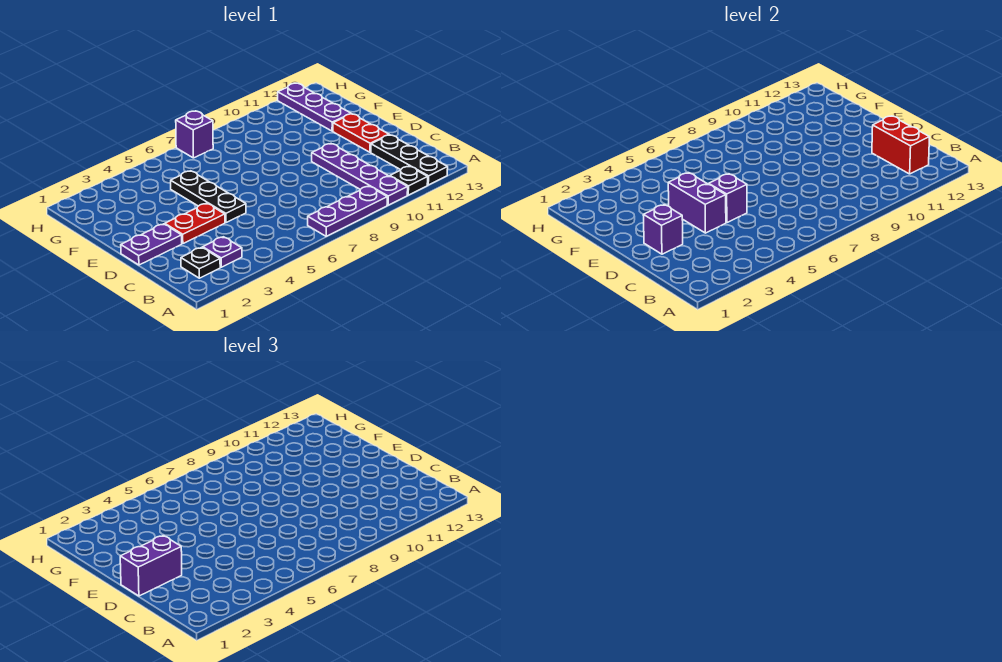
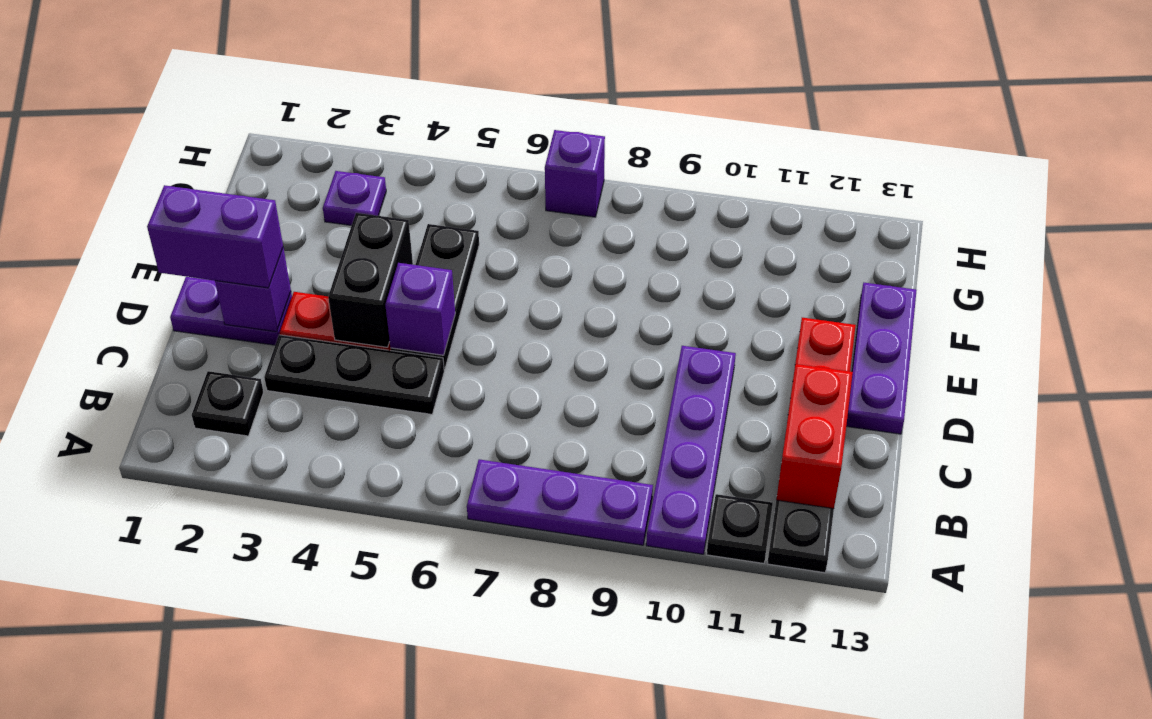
purple 1x1 plate [203,237,242,267] -> purple 1x1 plate moved to [323,171,386,226]
none -> black 1x3 plate [264,335,444,414]
purple 1x2 brick [668,173,726,233] -> black 1x2 brick [328,213,413,347]
purple 1x3 plate [278,83,351,131] -> purple 1x3 plate moved to [846,283,917,434]

